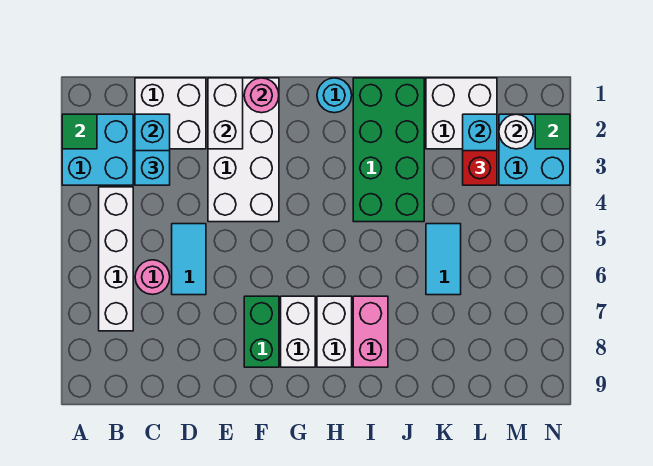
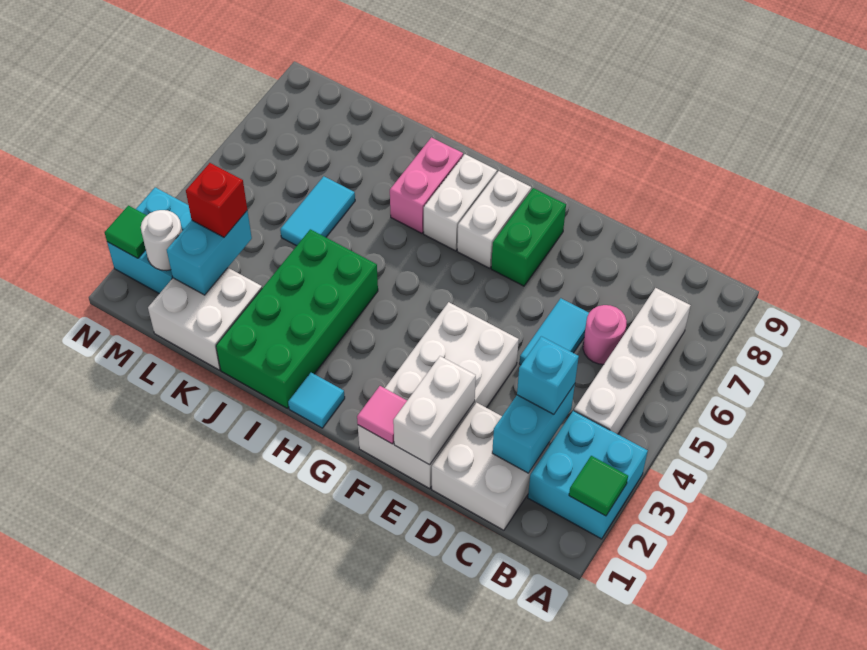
pink 1x1 round brick [244,78,279,113] -> pink 1x1 tile [357,386,407,444]
cyan 1x1 round brick [317,78,352,113] -> cyan 1x1 tile [288,373,345,428]

